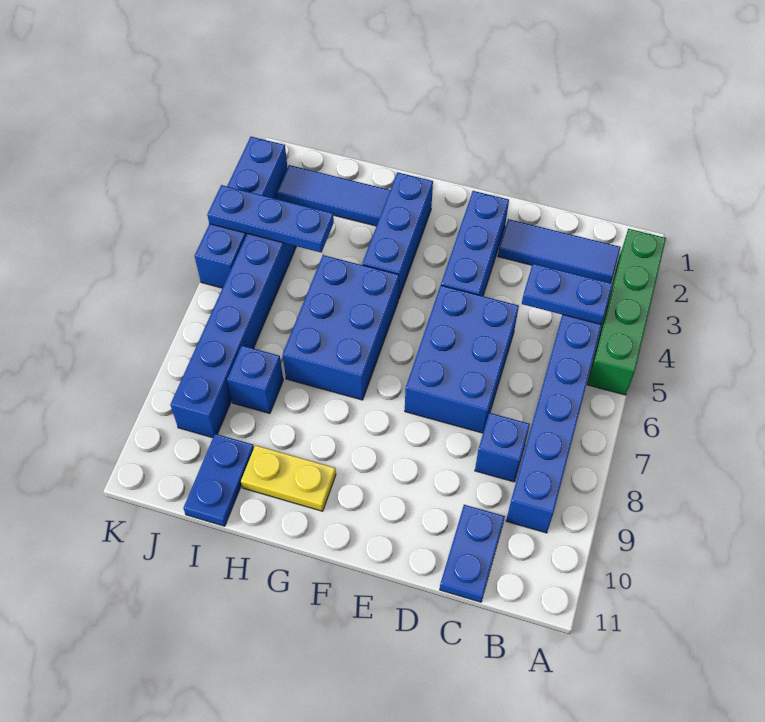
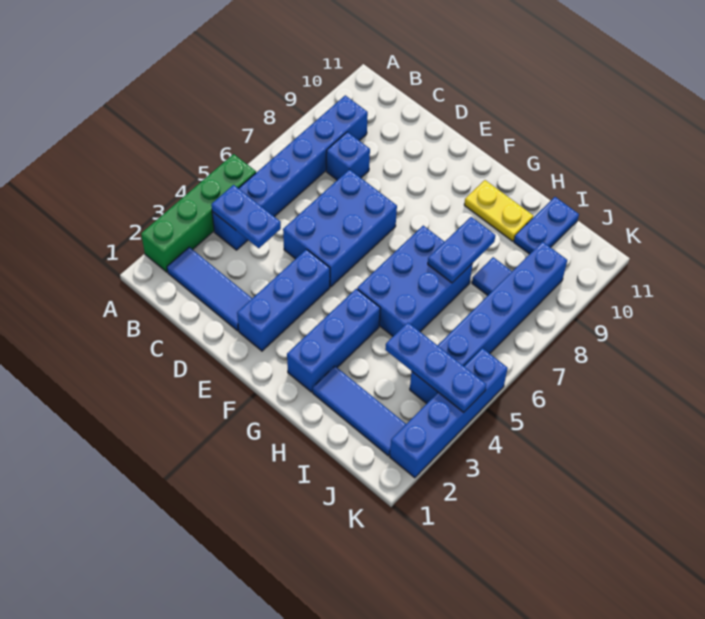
blue 1x2 plate [440,505,505,602] -> blue 1x2 plate moved to [428,217,495,283]
blue 1x1 brick [227,346,283,413] -> blue 1x1 tile [472,257,512,295]

